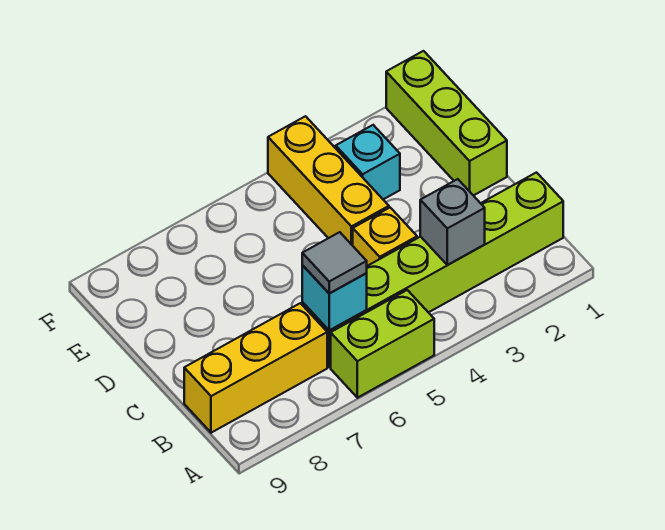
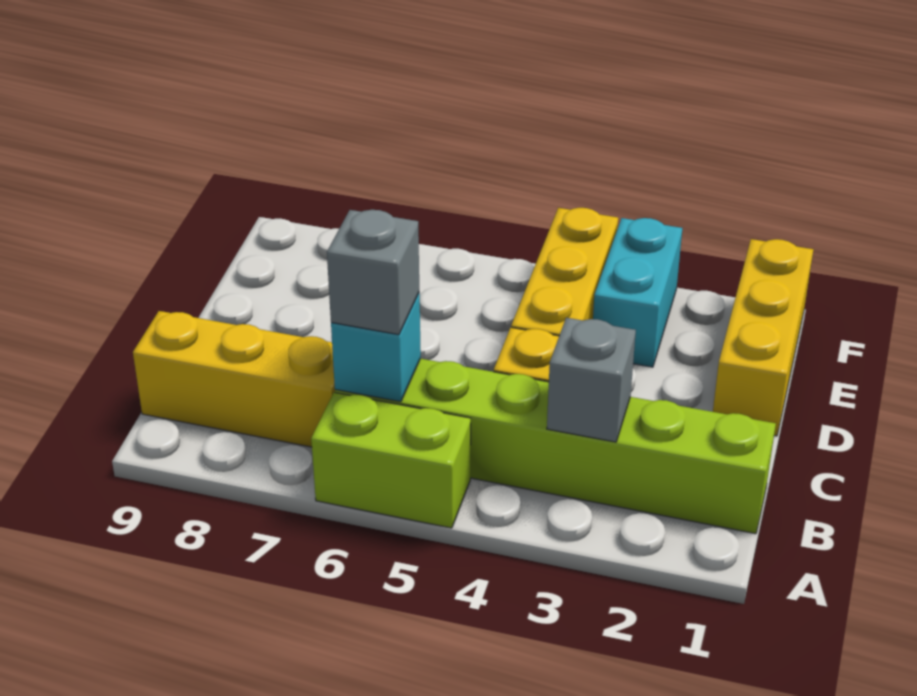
grey 1x1 tile [302,232,367,293] -> grey 1x1 brick [327,210,419,335]
lime 1x3 brick [386,51,507,196] -> yellow 1x3 brick [713,239,814,436]
cyan 1x1 brick [336,125,400,199] -> cyan 1x2 brick [593,218,682,367]

